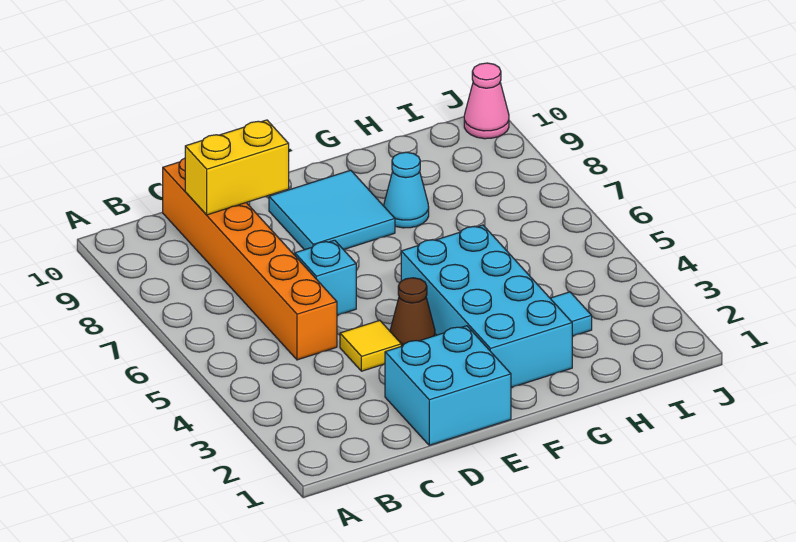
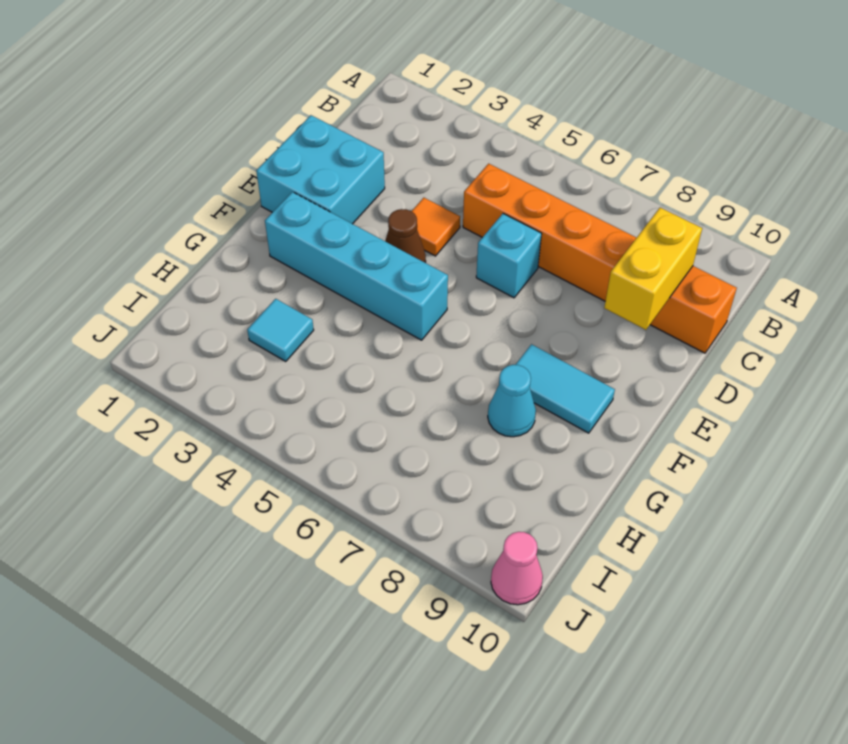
yellow 1x1 tile [340,320,401,371] -> orange 1x1 tile [412,198,460,256]
cyan 2x2 tile [269,170,395,250] -> cyan 1x2 tile [516,344,615,433]
cyan 2x4 brick [401,225,573,388] -> cyan 1x4 brick [265,192,448,340]

